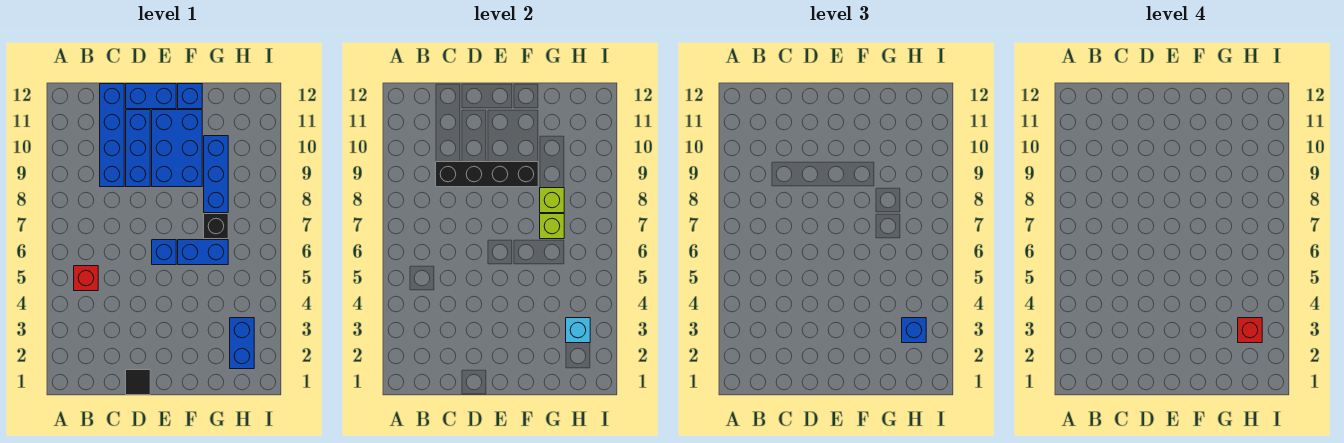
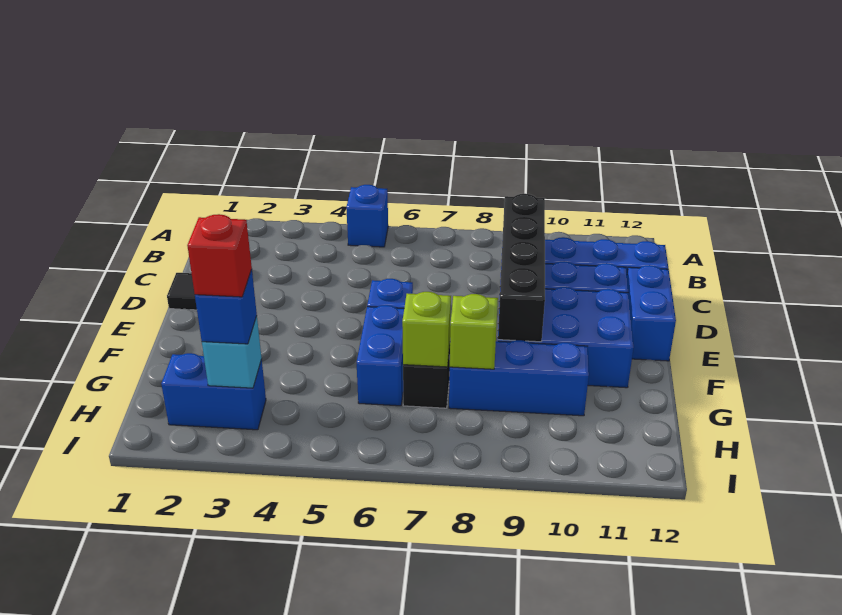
red 1x1 brick [74,266,98,291] -> none
blue 1x1 brick [178,84,202,109] -> blue 1x1 brick moved to [346,185,388,247]

